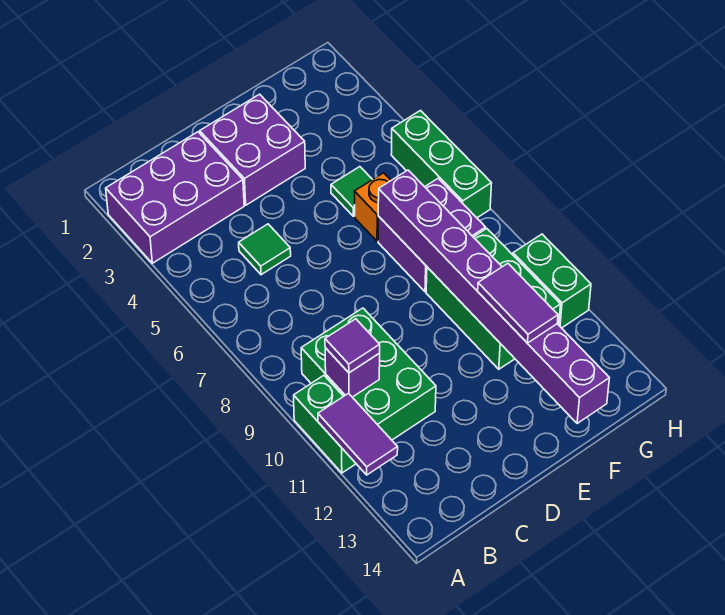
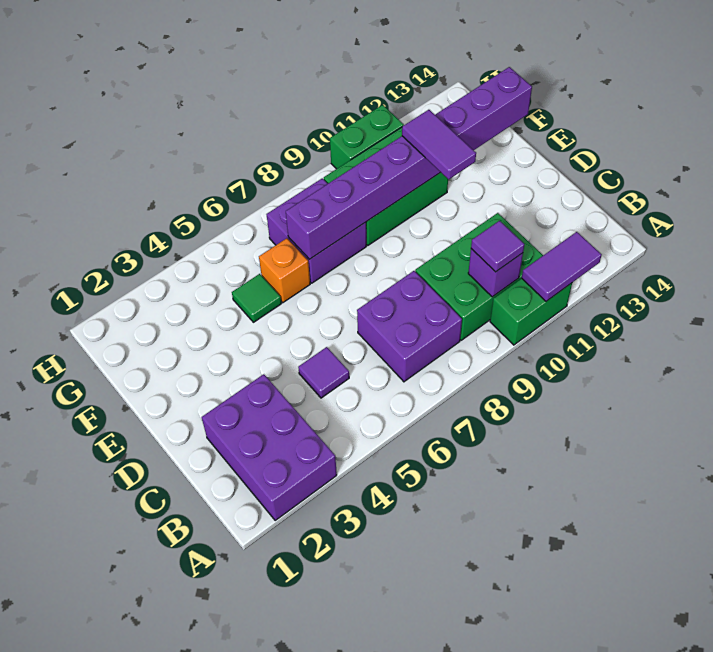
green 1x1 tile [239,224,291,275] -> purple 1x1 tile [298,347,349,398]
purple 2x2 brick [200,94,305,205] -> purple 2x2 brick moved to [357,271,462,382]
purple 1x2 tile [478,263,558,343] -> purple 1x2 tile turned to [402,110,476,180]
green 1x3 brick [391,111,492,218] -> none

